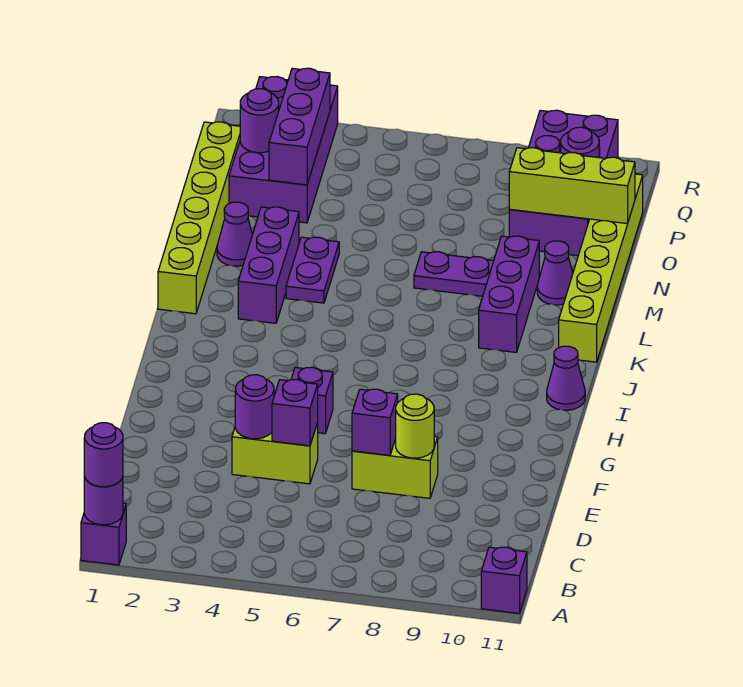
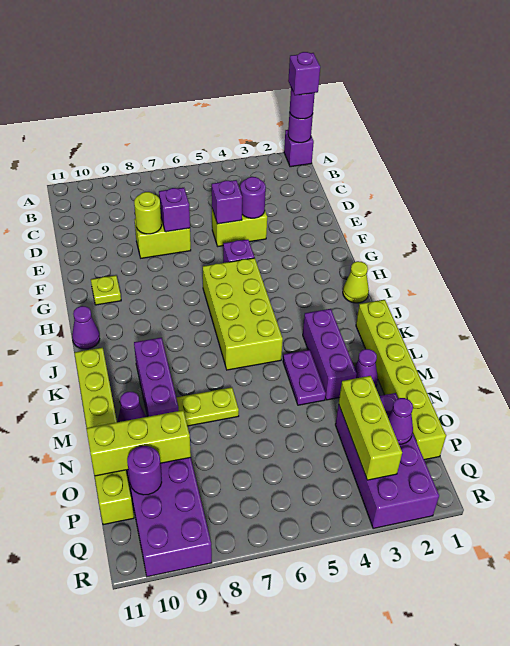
purple 1x1 brick [481,547,527,613] -> purple 1x1 brick moved to [288,52,320,95]
none -> lime 1x1 plate [91,275,121,305]
none -> lime 2x4 brick [203,258,283,370]
none -> lime 1x1 cone [343,261,369,303]
purple 1x2 plate [414,252,494,296] -> lime 1x2 plate [176,387,239,426]
purple 1x3 brick [269,68,330,185] -> lime 1x3 brick [339,376,402,480]
purple 1x1 round brick [240,89,279,153] -> purple 1x1 cone [388,398,413,444]

